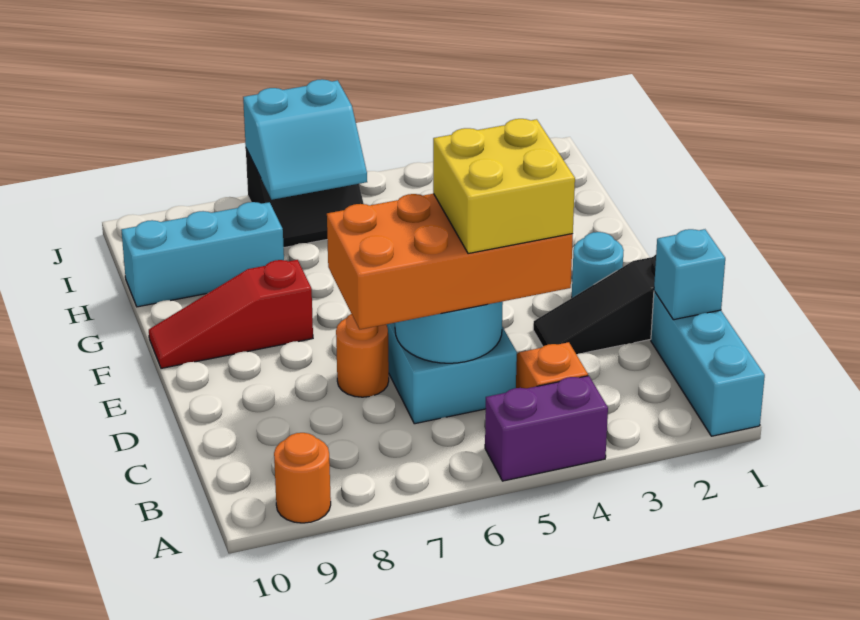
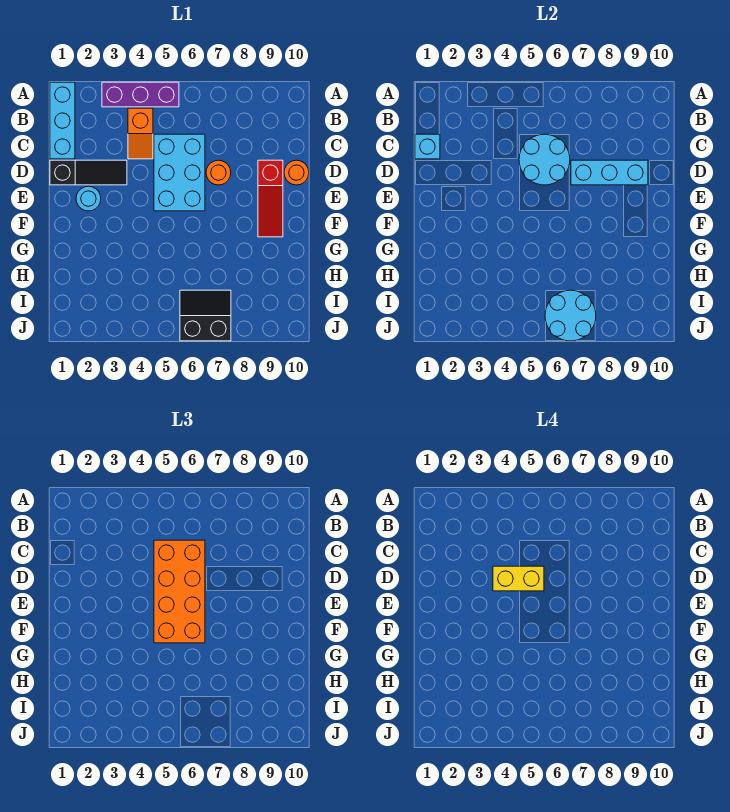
purple 1x2 brick [485,376,608,481] -> purple 1x3 brick [102,82,179,107]
orange 1x1 round brick [274,433,331,523] -> orange 1x1 round brick moved to [284,160,309,185]
orange 2x4 brick [327,194,573,329] -> orange 2x4 brick turned to [154,540,205,643]
yellow 2x2 brick [433,119,575,254] -> yellow 1x2 brick [493,566,544,591]
red 1x3 slope [149,260,313,368] -> red 1x3 slope turned to [258,160,283,237]
cyan 1x3 brick [121,202,284,307] -> cyan 1x3 brick moved to [571,160,648,185]
cyan 2x2 slope [243,79,367,200] -> cyan 2x2 round brick [545,290,596,341]

